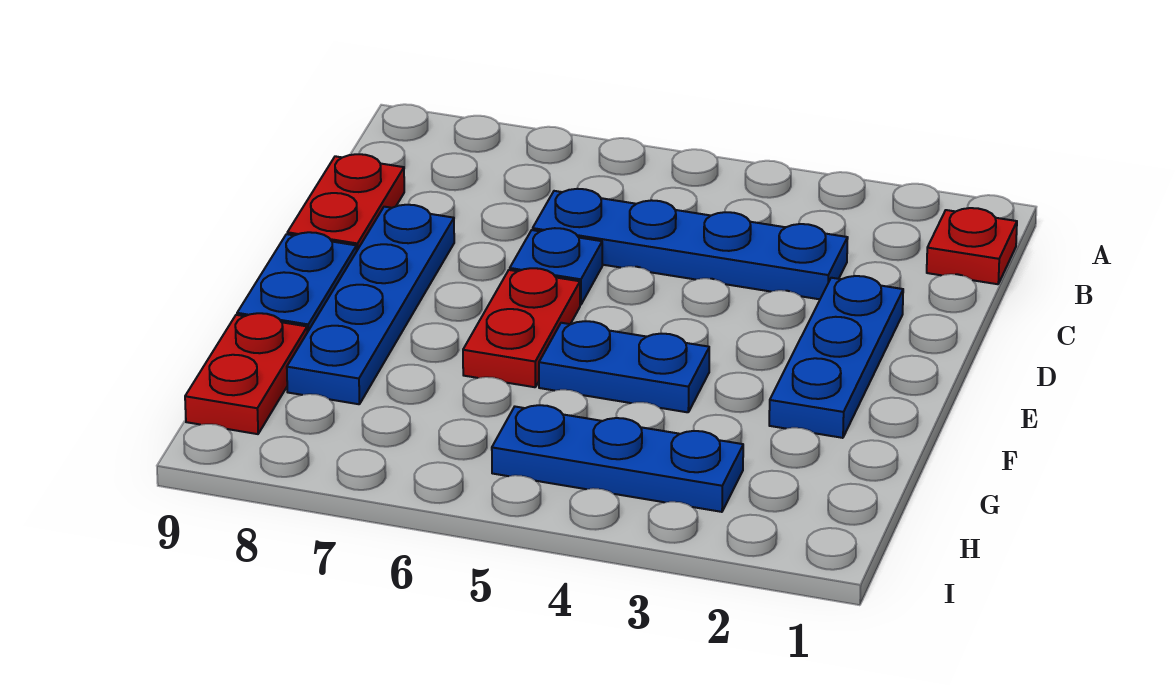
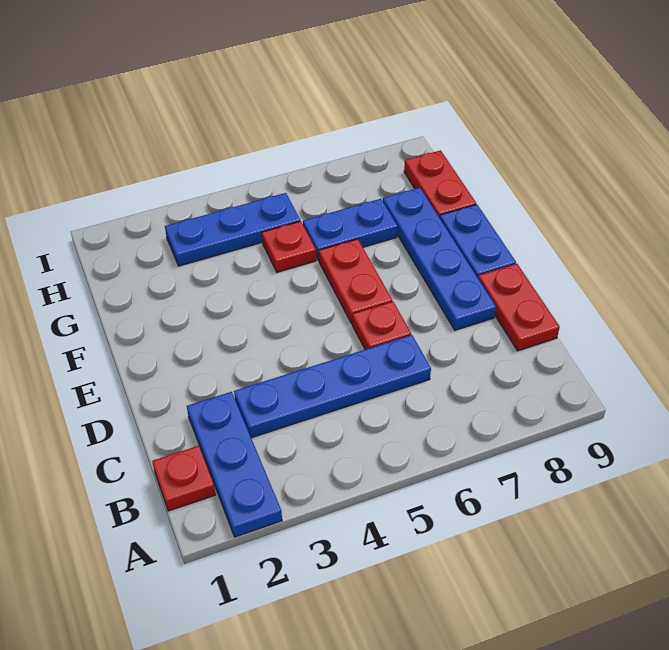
blue 1x3 plate [769,276,903,438] -> blue 1x3 plate moved to [187,392,282,537]
blue 1x1 plate [510,228,602,305] -> red 1x1 plate [352,301,411,350]
blue 1x2 plate [539,321,709,412] -> blue 1x2 plate moved to [303,199,398,260]
none -> red 1x1 plate [262,221,316,272]

